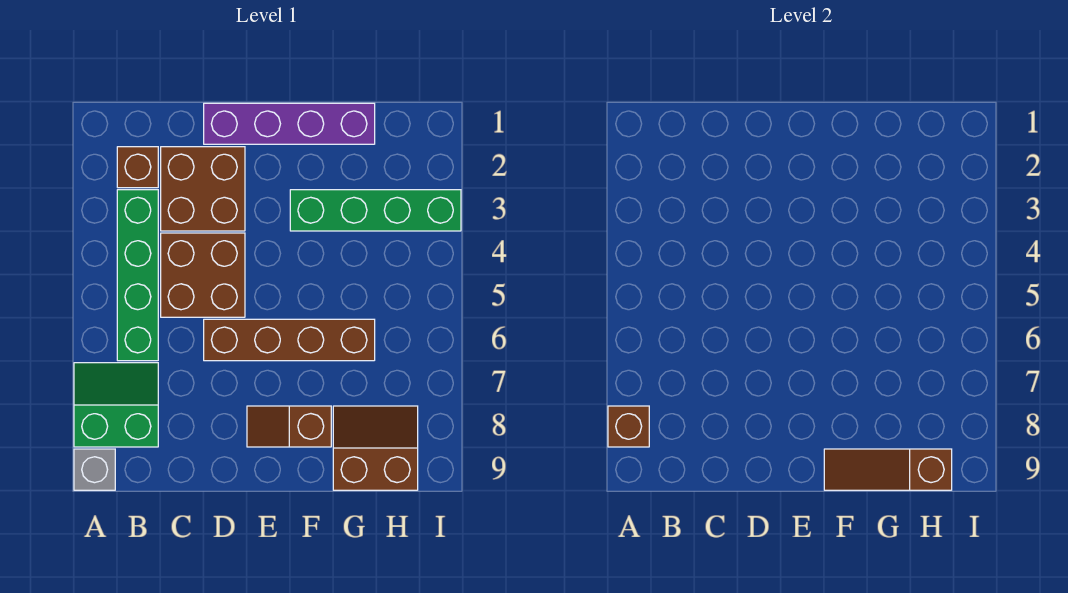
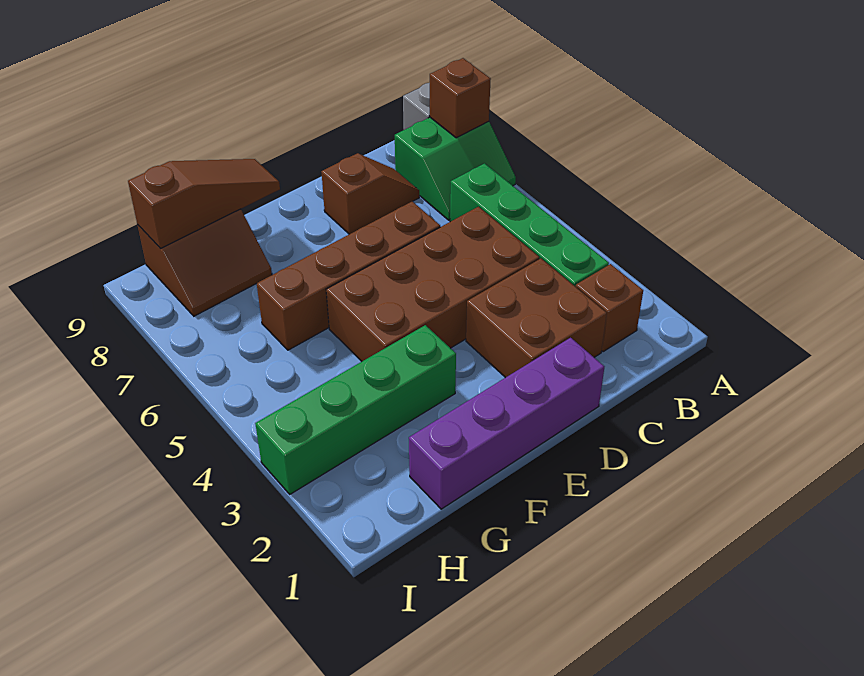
brown 2x2 brick [161,233,245,317] -> brown 2x4 brick [326,207,539,361]
brown 1x2 slope [247,406,331,447] -> brown 1x2 slope moved to [321,153,419,234]

